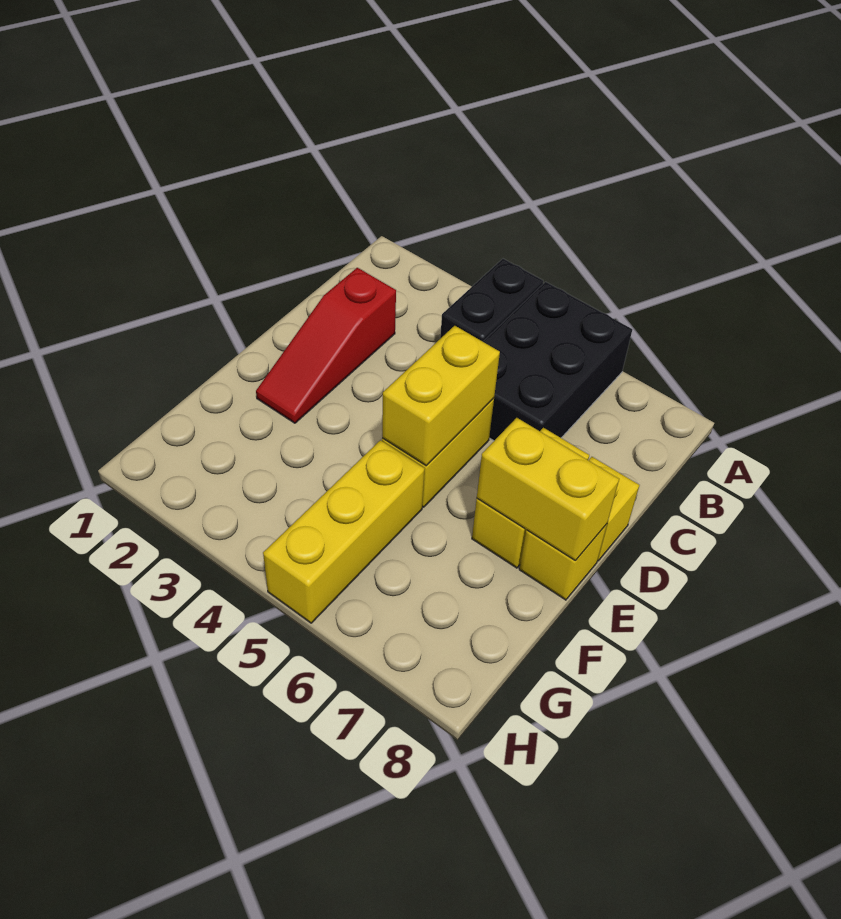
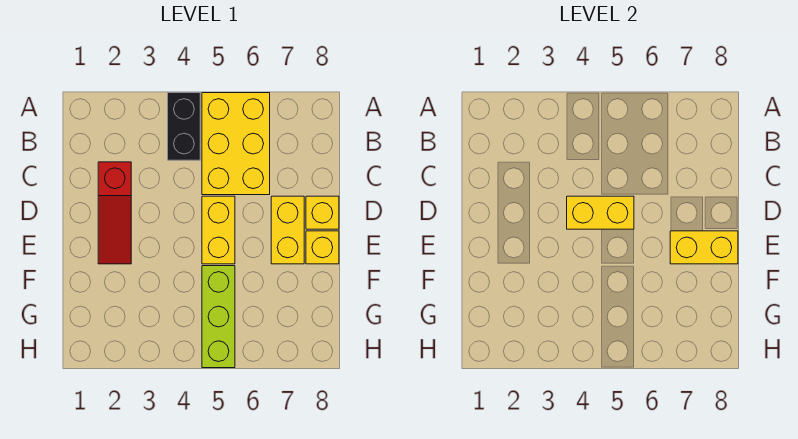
black 2x3 brick [483,282,632,441] -> yellow 2x3 brick [202,93,270,195]
yellow 1x2 brick [382,326,500,466] -> yellow 1x2 brick turned to [567,196,634,229]
yellow 1x3 brick [263,440,425,623] -> lime 1x3 brick [202,266,235,368]

